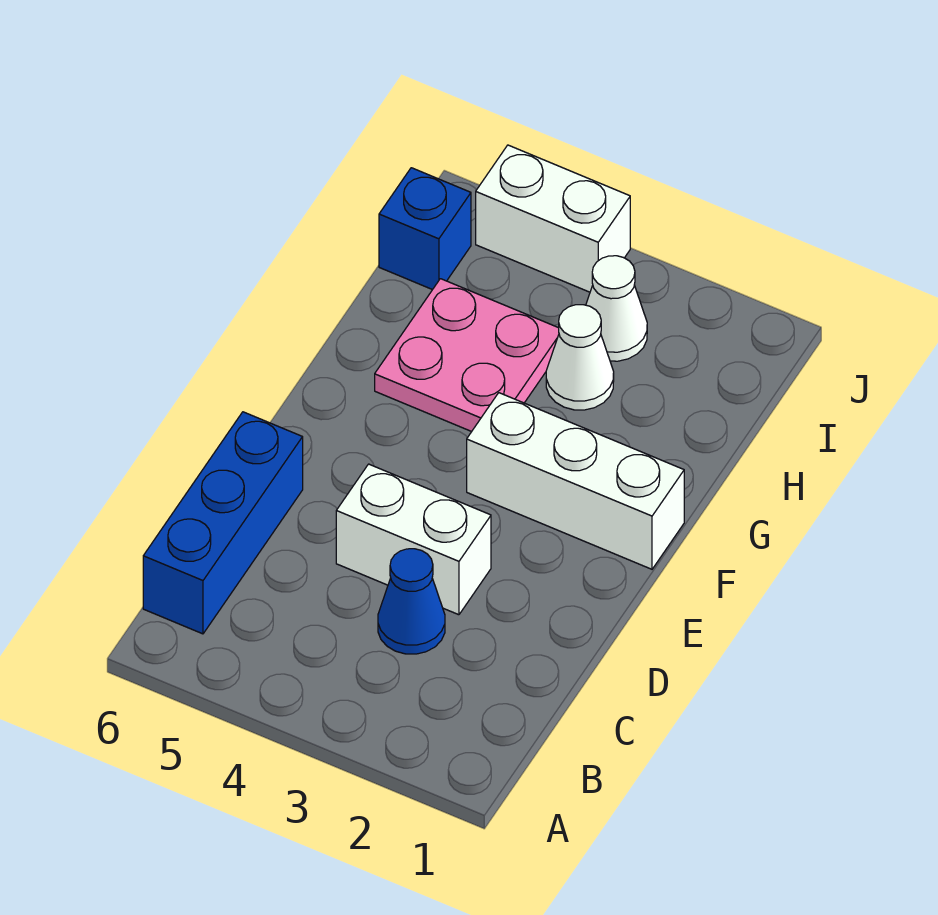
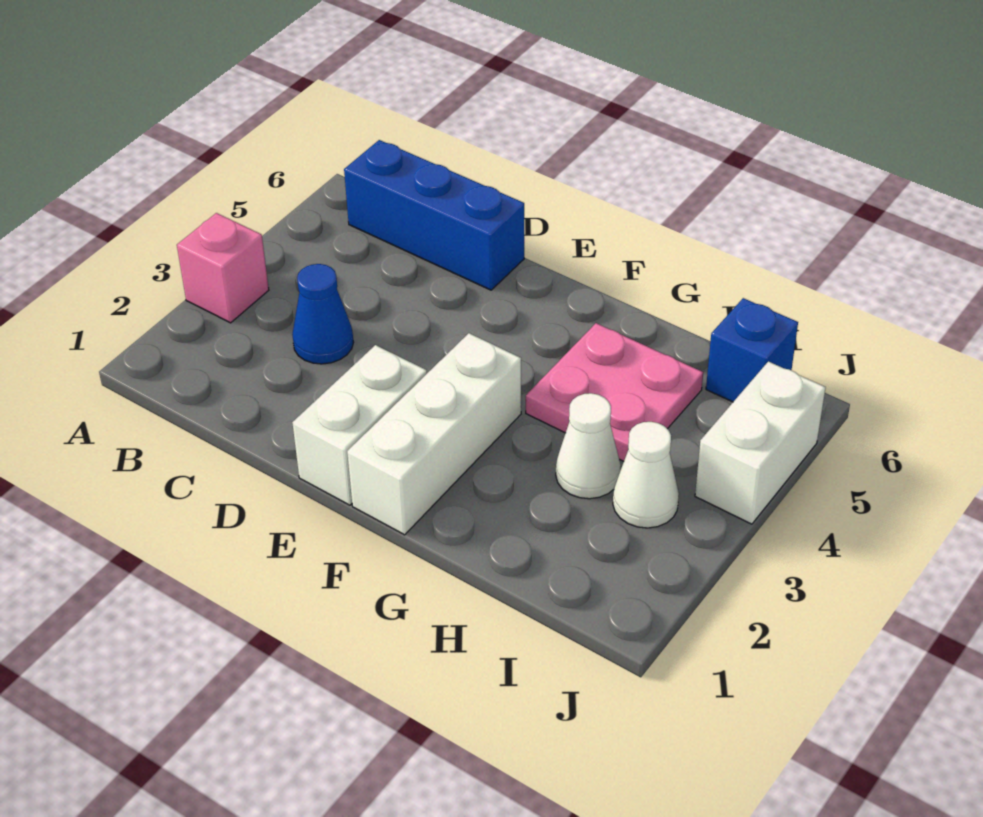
none -> pink 1x1 brick [177,213,269,323]
white 1x2 brick [336,464,491,615] -> white 1x2 brick moved to [292,345,427,505]

